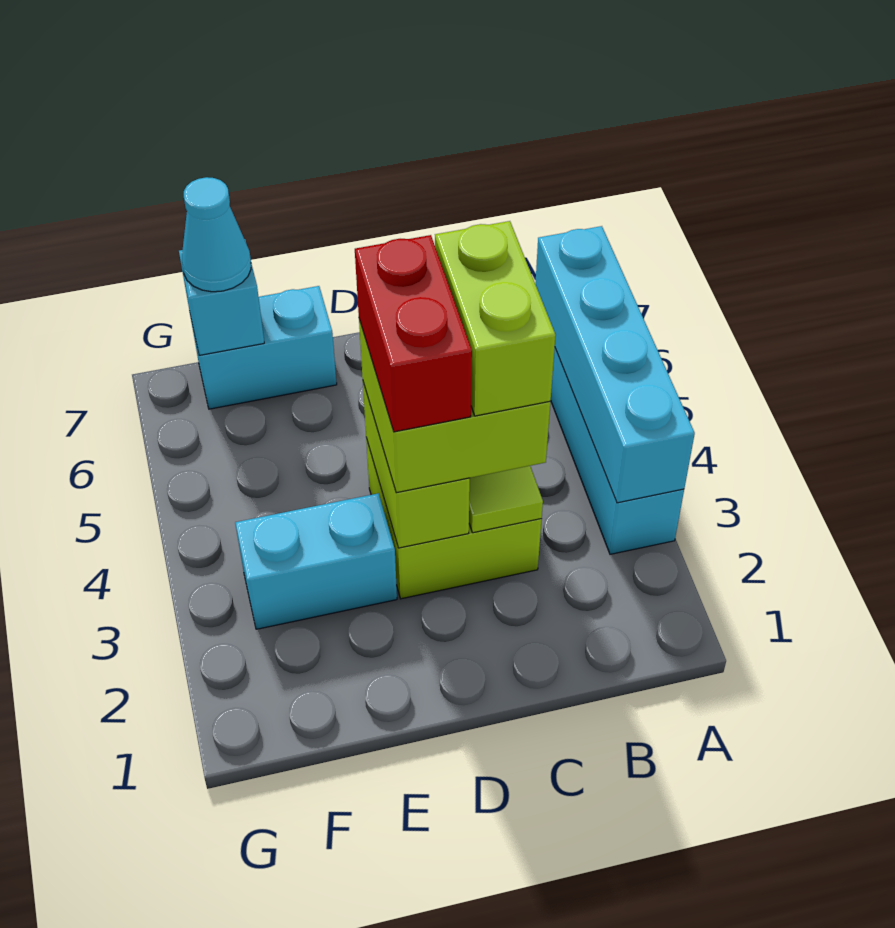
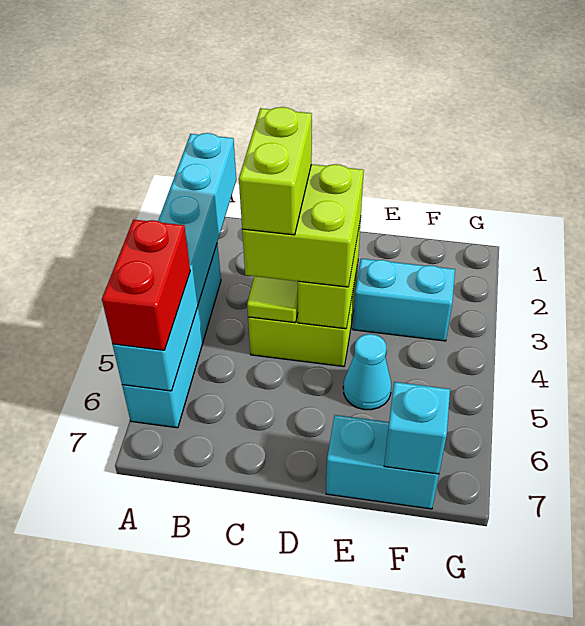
cyan 1x4 brick [535,226,695,503] -> cyan 1x6 brick [113,133,236,391]
red 1x2 brick [355,235,472,432] -> red 1x2 brick moved to [102,220,190,350]
cyan 1x1 cone [182,177,251,292] -> cyan 1x1 cone moved to [343,334,391,410]

